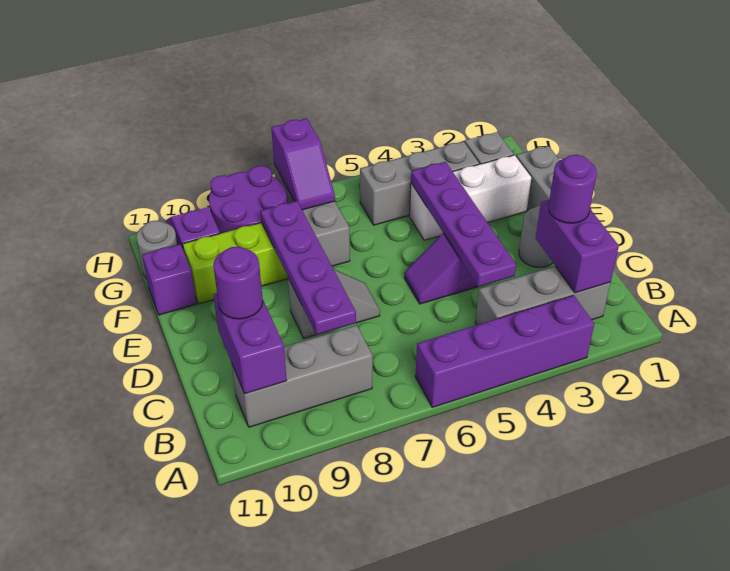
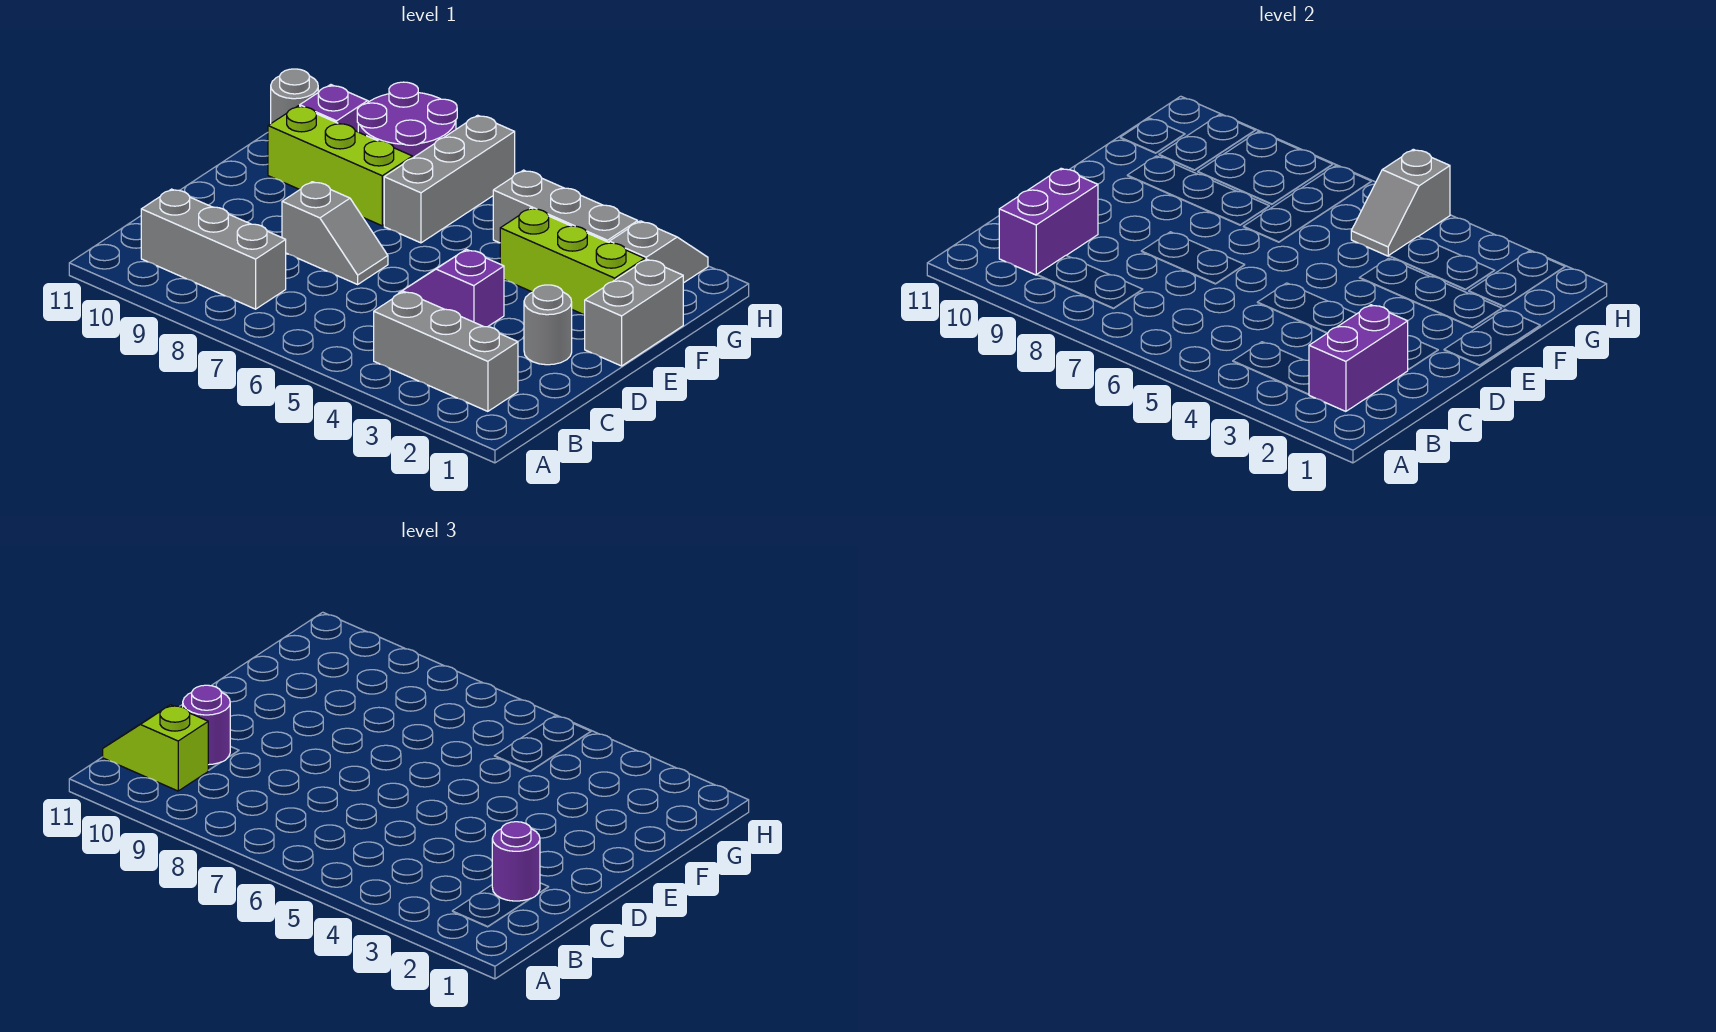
purple 1x4 brick [415,295,594,407] -> none
none -> lime 1x2 slope [103,705,208,791]
purple 1x4 plate [411,162,516,287] -> none
purple 1x4 plate [260,201,356,335] -> none
white 1x3 brick [410,155,531,240] -> lime 1x3 brick [500,208,645,315]
purple 1x1 brick [142,244,197,315] -> none
none -> grey 1x2 slope [1351,149,1450,256]
purple 1x2 slope [271,118,335,210] -> none

